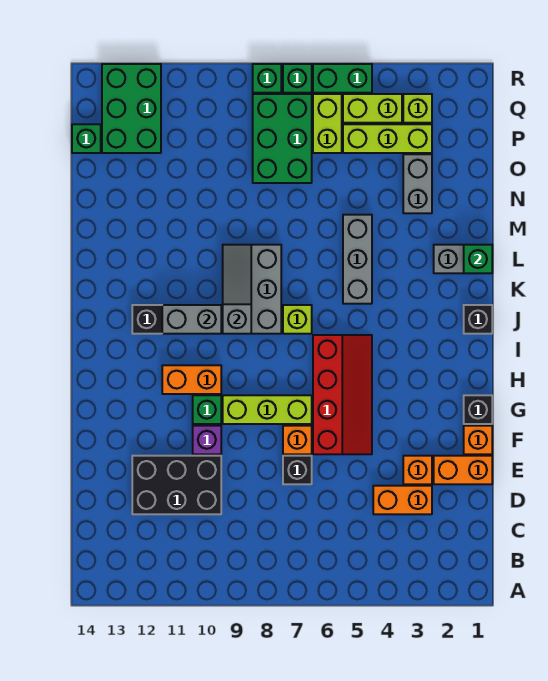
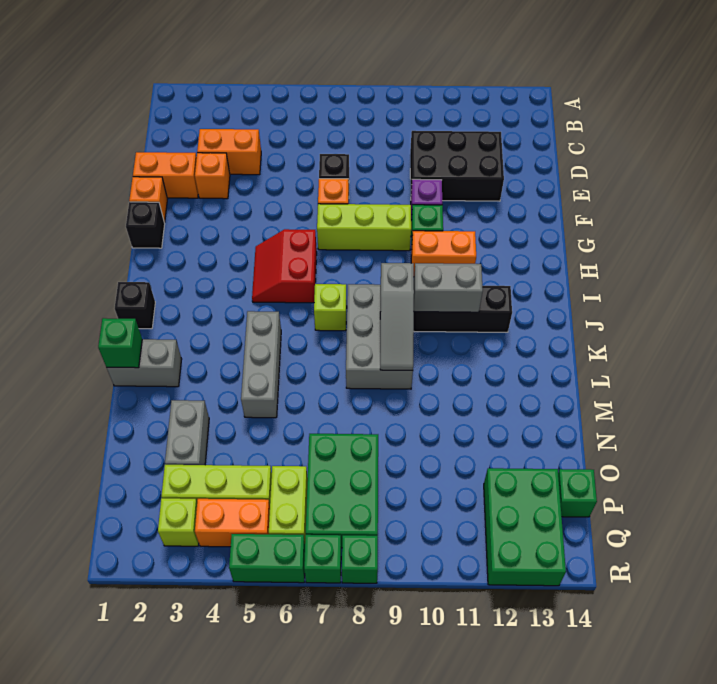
red 2x4 slope [313,335,372,454] -> red 2x2 slope [252,229,317,303]
lime 1x2 brick [343,94,402,123] -> orange 1x2 brick [195,499,270,547]

